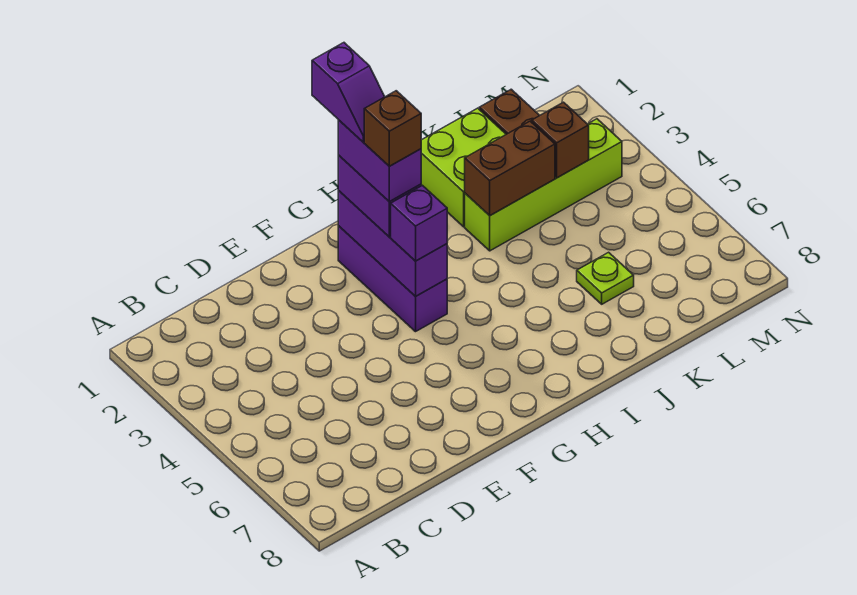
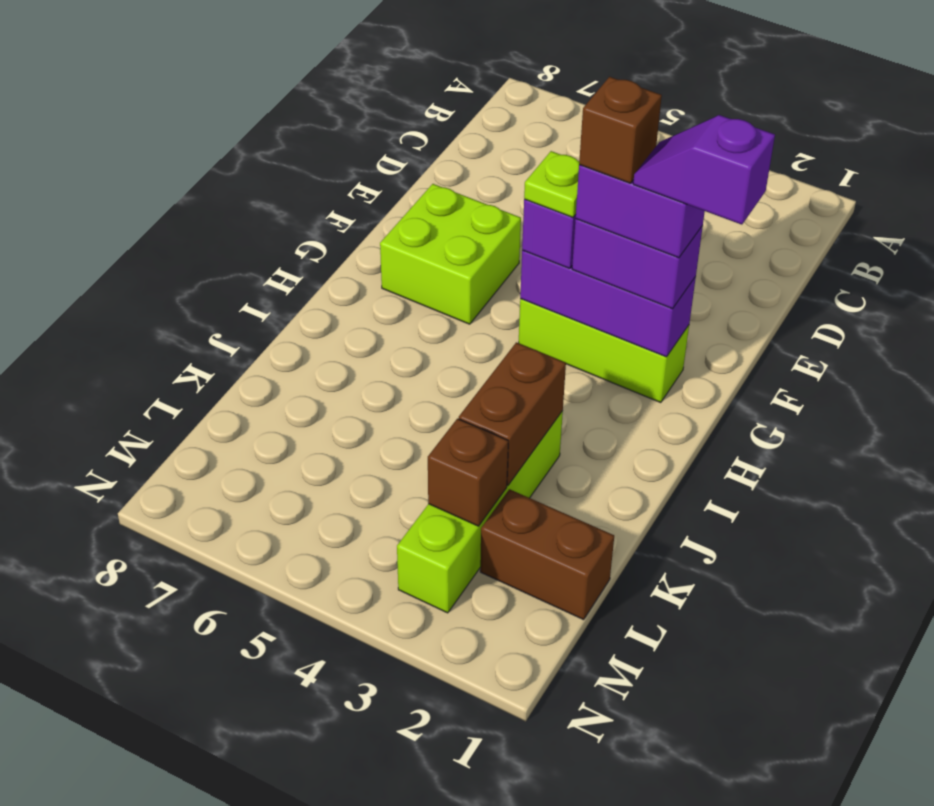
purple 1x3 brick [338,226,447,332] -> lime 1x3 brick [519,299,689,403]
lime 2x2 brick [421,108,506,227] -> lime 2x2 brick moved to [380,184,521,324]
lime 1x1 plate [577,252,634,304] -> lime 1x1 plate moved to [524,151,579,218]

